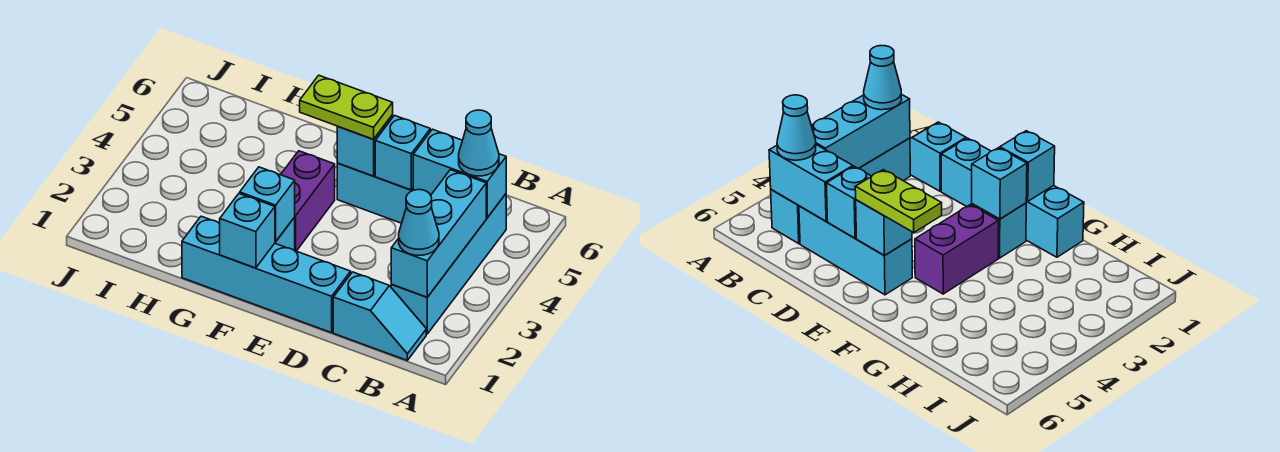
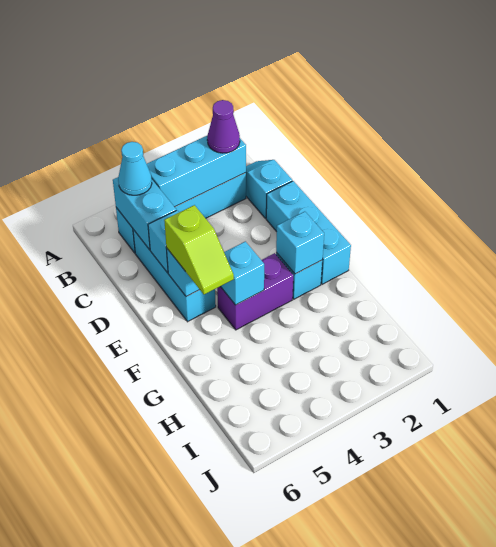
cyan 1x1 cone [399,190,439,255] -> purple 1x1 cone [207,100,240,153]
cyan 1x4 brick [182,216,351,333] -> cyan 1x3 brick [266,181,351,284]
lime 1x2 plate [300,75,393,139] -> lime 1x2 slope [164,205,234,294]
cyan 1x1 brick [220,193,275,268] -> cyan 1x1 brick moved to [220,241,264,305]

